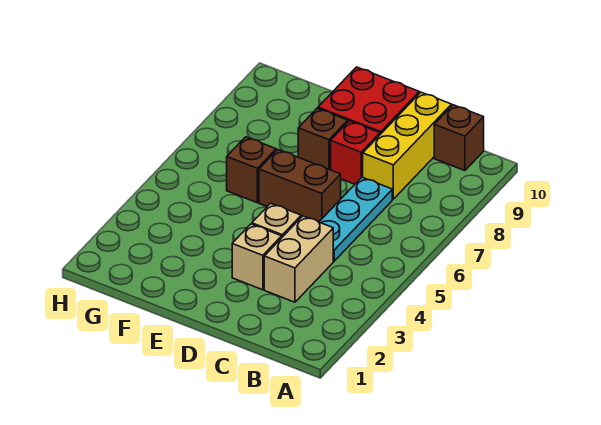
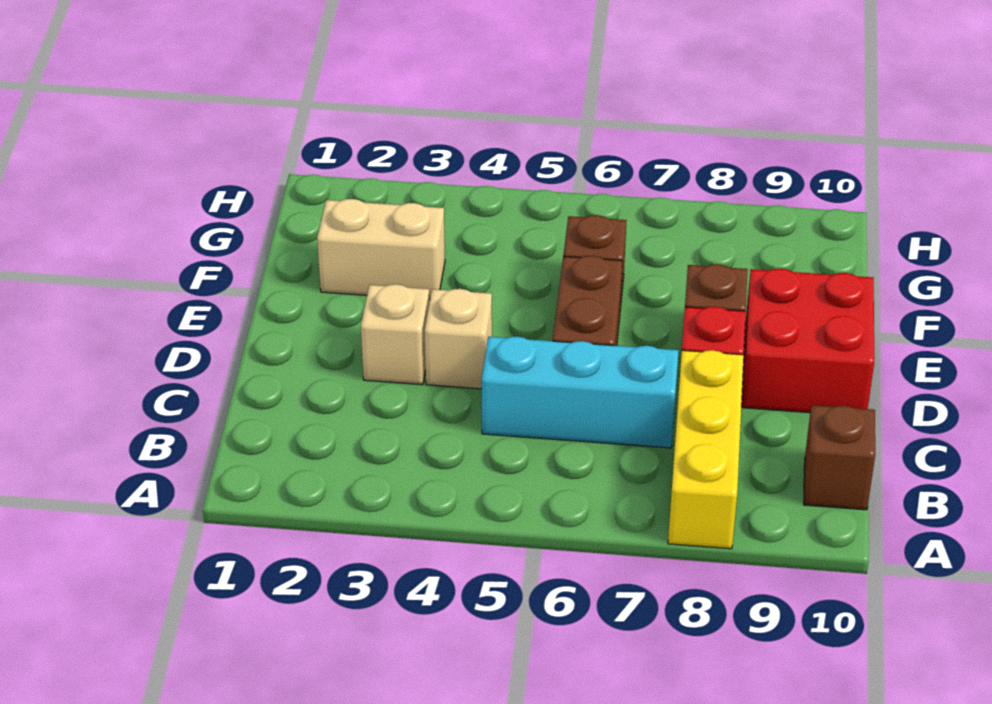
tan 1x2 brick [264,216,333,302] -> tan 1x2 brick moved to [317,199,445,300]
cyan 1x3 plate [320,177,392,261] -> cyan 1x3 brick [482,337,679,448]
yellow 1x3 brick [363,92,452,199] -> yellow 1x3 brick turned to [668,350,744,549]

